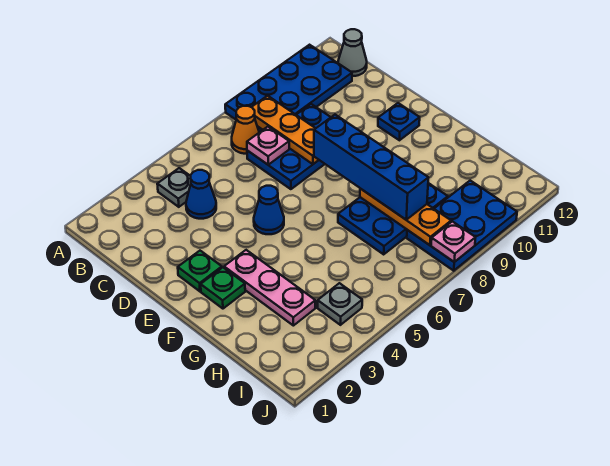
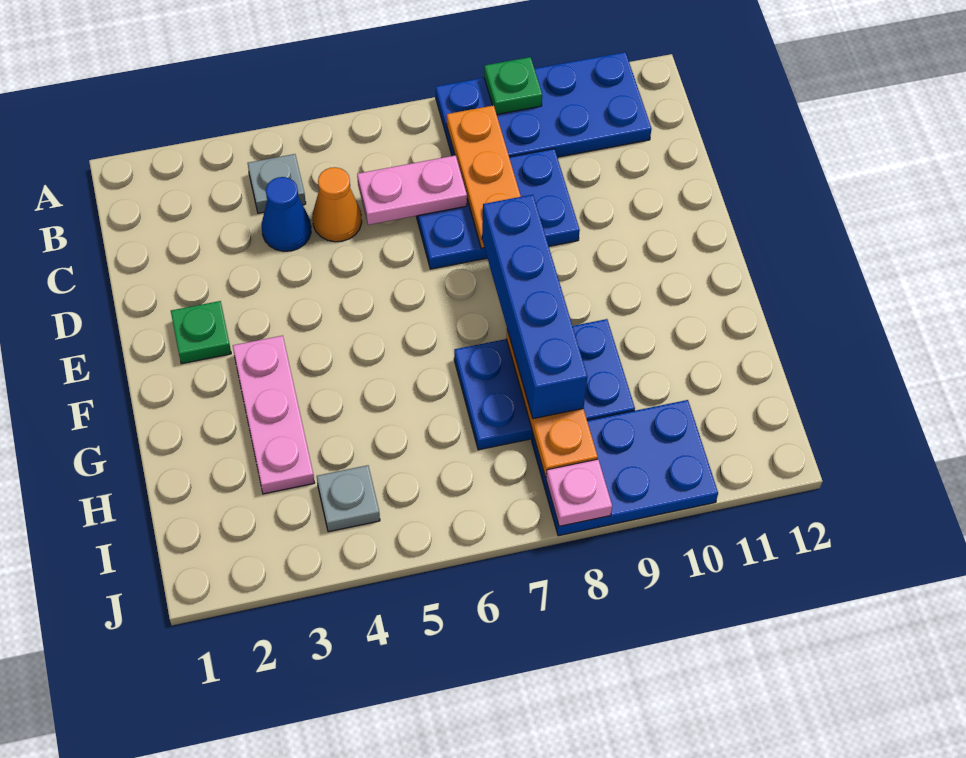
orange 1x1 cone [232,106,259,154] -> orange 1x1 cone moved to [313,167,362,242]
grey 1x1 cone [338,29,367,76] -> none
pink 1x1 plate [247,127,289,165] -> pink 1x2 plate [357,155,467,225]
blue 1x1 cone [254,186,284,234] -> none
blue 1x1 plate [378,103,420,140] -> none
green 1x1 plate [201,267,245,309] -> green 1x1 plate moved to [484,57,542,114]

